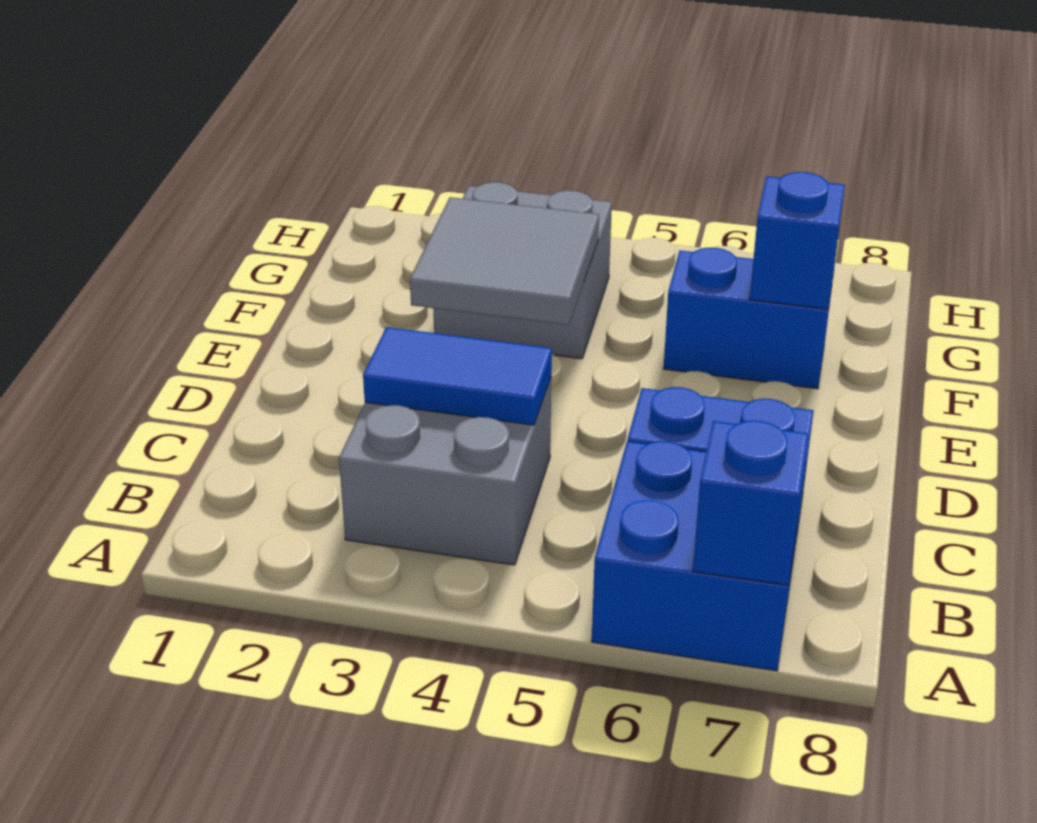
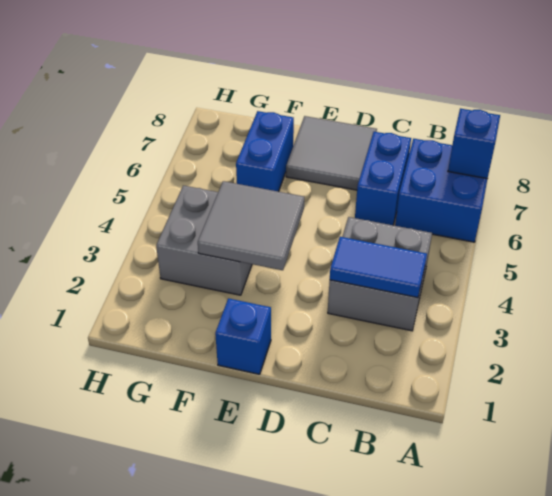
blue 1x2 tile [363,327,552,425] -> blue 1x2 tile turned to [330,237,427,298]
none -> grey 2x2 tile [286,116,377,190]
blue 1x1 brick [750,172,845,309] -> blue 1x1 brick moved to [215,298,271,374]

